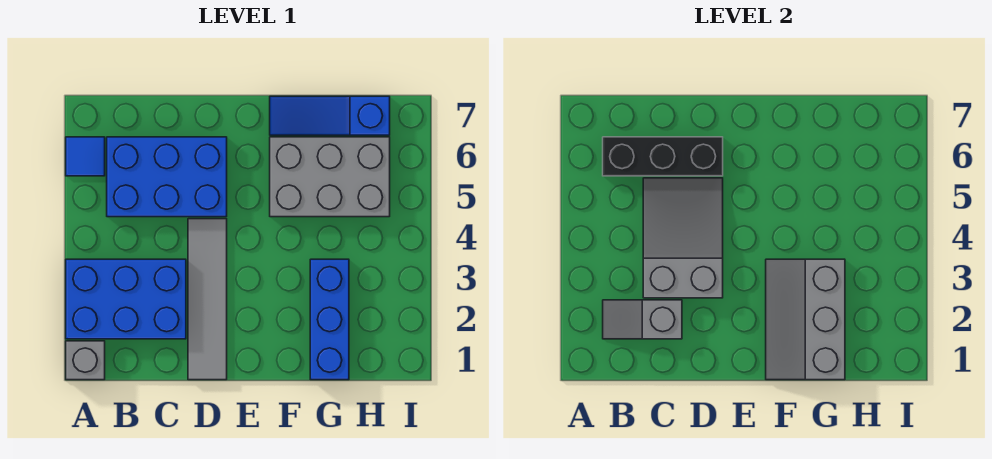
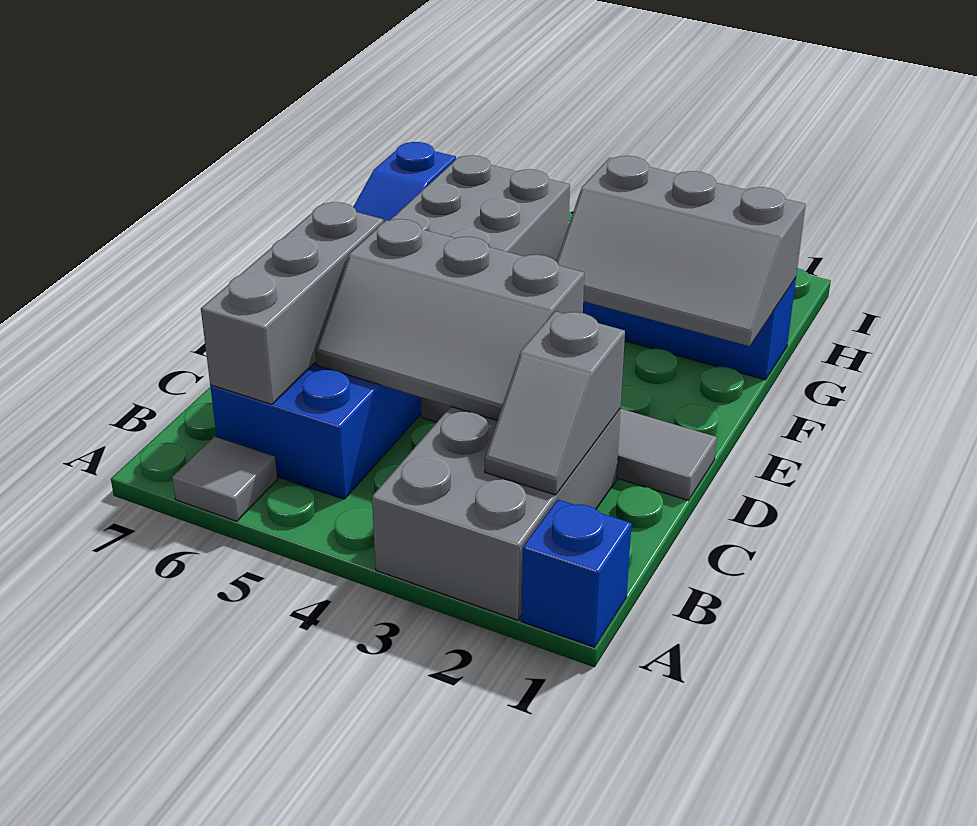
grey 1x1 brick [66,341,105,380] -> blue 1x1 brick [522,500,632,647]
blue 2x3 brick [66,259,186,339] -> grey 2x3 brick [372,407,620,620]
blue 1x1 tile [66,137,105,176] -> grey 1x1 tile [172,436,277,521]
black 1x3 brick [603,137,723,176] -> grey 1x3 brick [201,202,383,404]
grey 2x3 slope [643,178,723,298] -> grey 2x3 slope turned to [315,219,584,420]

